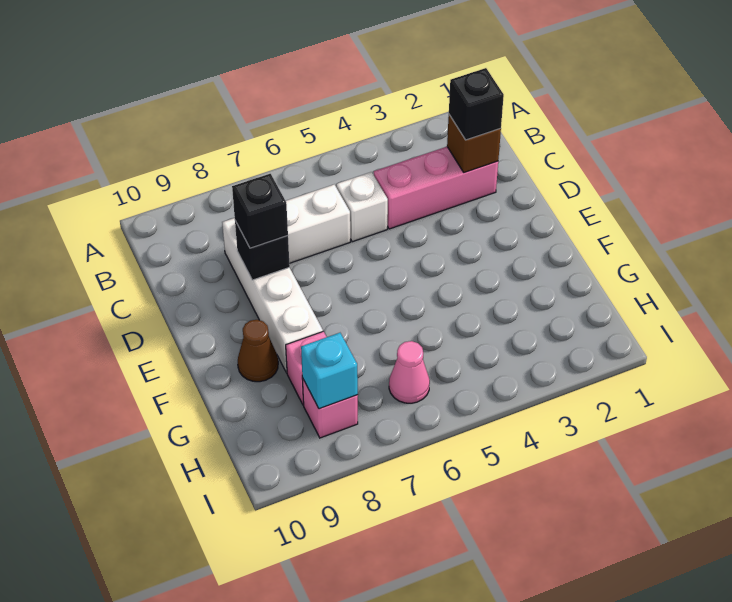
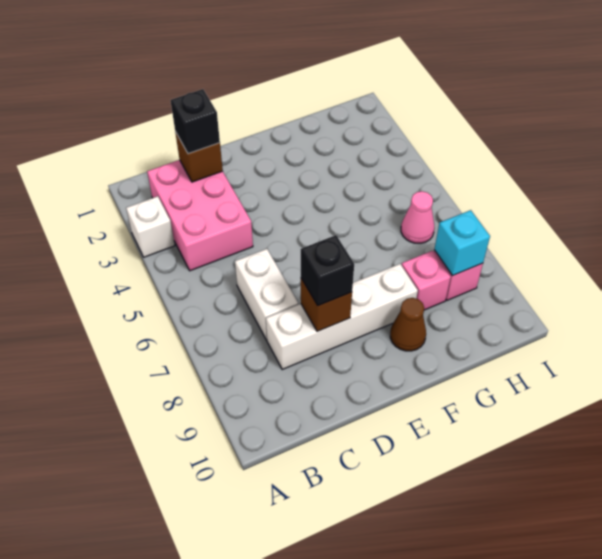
pink 1x3 brick [374,147,498,229] -> pink 2x3 brick [147,160,253,271]
white 1x1 brick [336,172,388,242] -> white 1x1 brick moved to [126,196,175,257]
black 1x1 brick [235,221,290,280] -> brown 1x1 brick [301,278,352,331]

